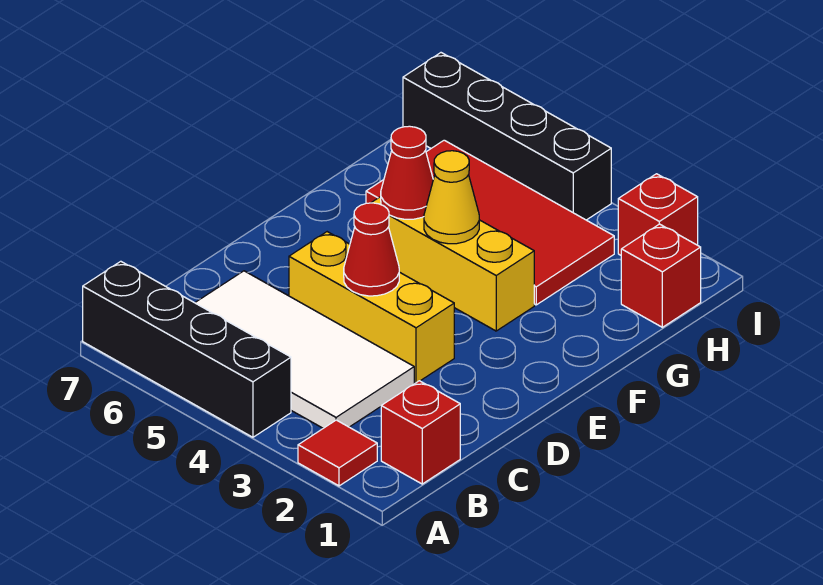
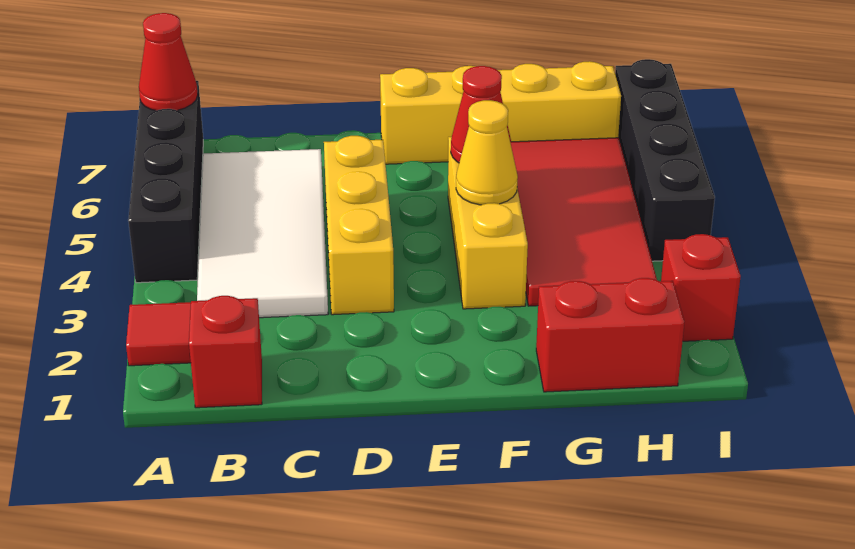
red 1x1 cone [344,203,399,296] -> red 1x1 cone moved to [139,13,198,111]
none -> yellow 1x4 brick [380,61,621,164]
red 1x1 brick [621,224,701,327] -> red 1x2 brick [536,278,684,392]

